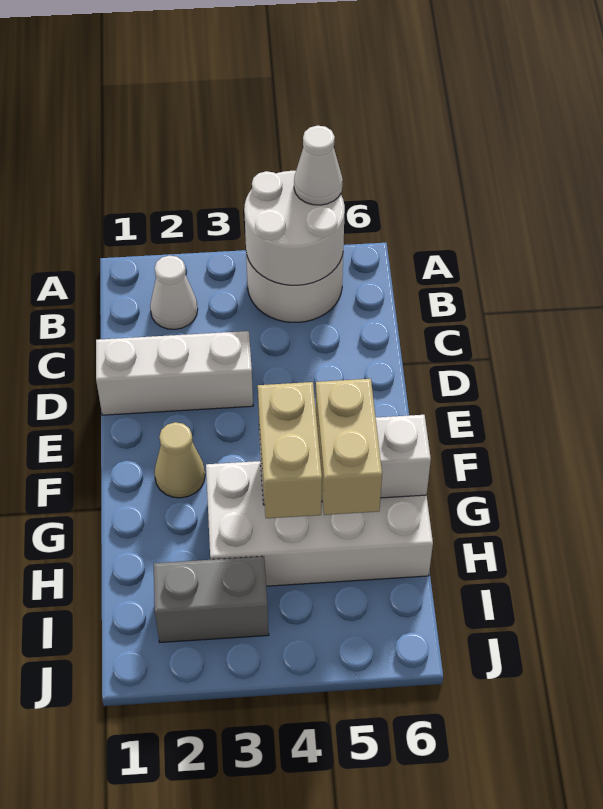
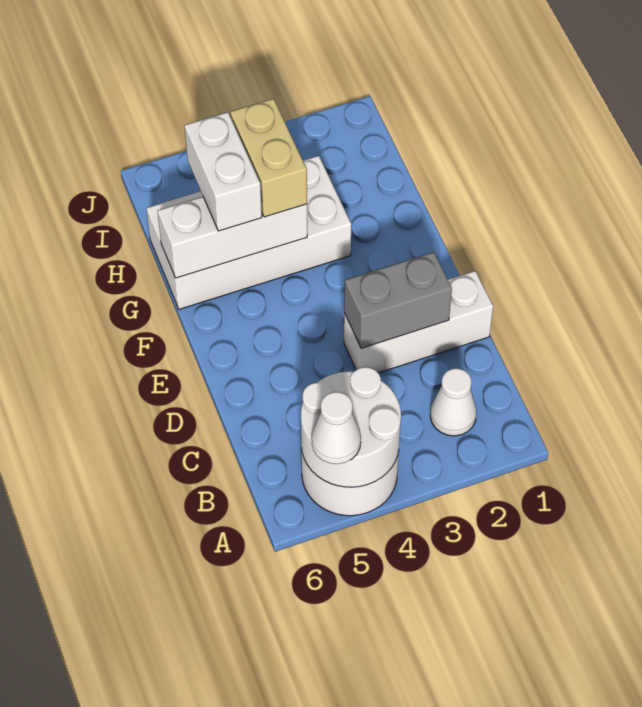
tan 1x1 cone [154,422,205,498] -> none
tan 1x2 brick [315,379,382,515] -> white 1x2 brick [184,112,262,231]
grey 1x2 brick [154,556,269,642] -> grey 1x2 brick moved to [344,252,452,348]

